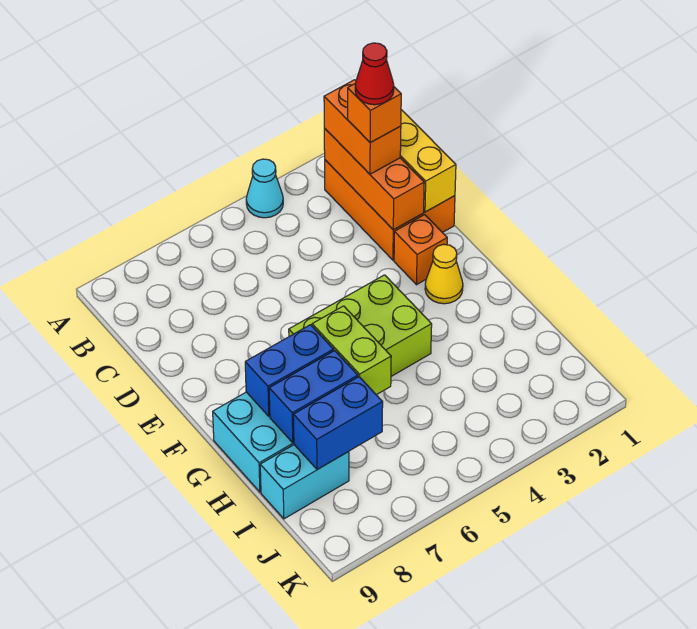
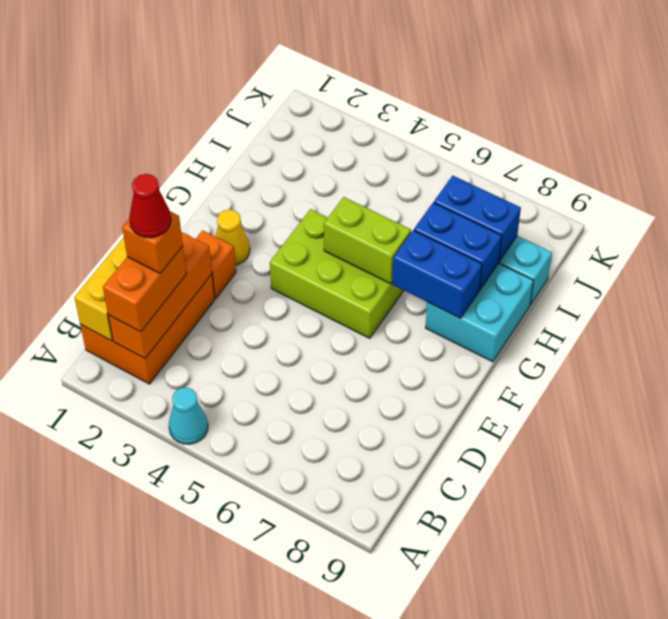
lime 1x2 brick [312,306,391,395] -> lime 1x2 brick turned to [324,197,411,284]

